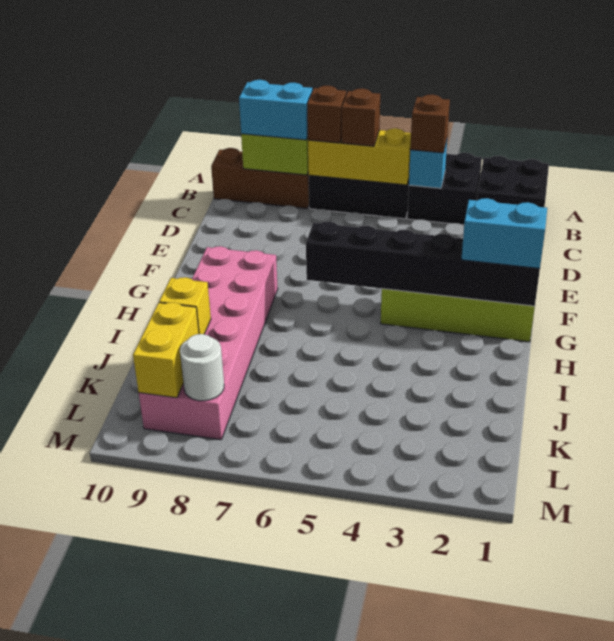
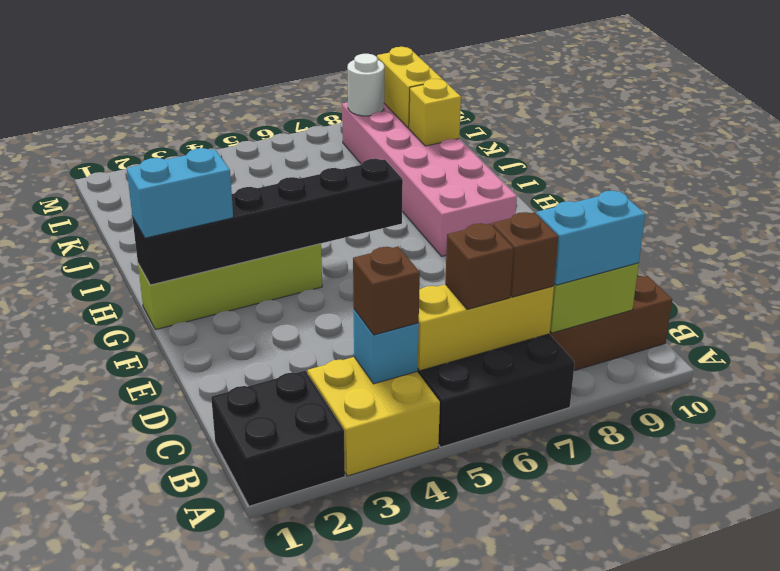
black 2x2 brick [407,153,482,225] -> yellow 2x2 brick [308,357,440,476]

